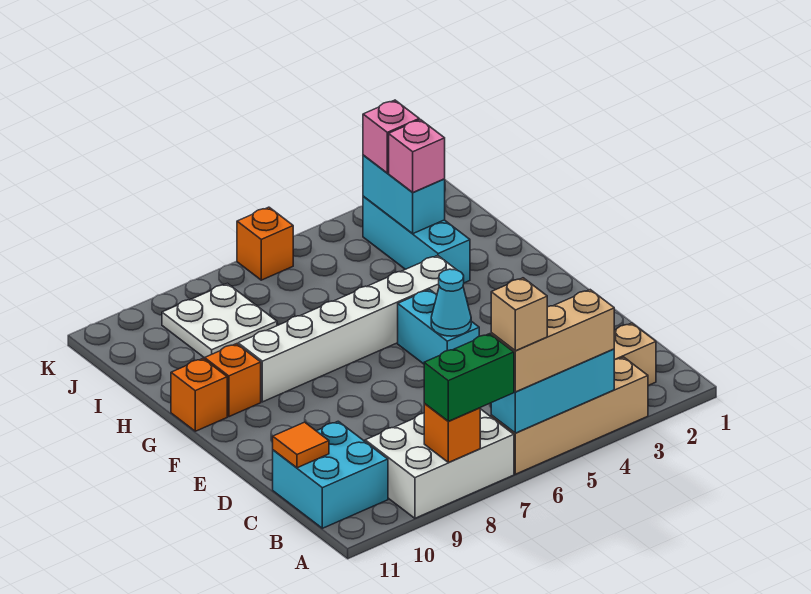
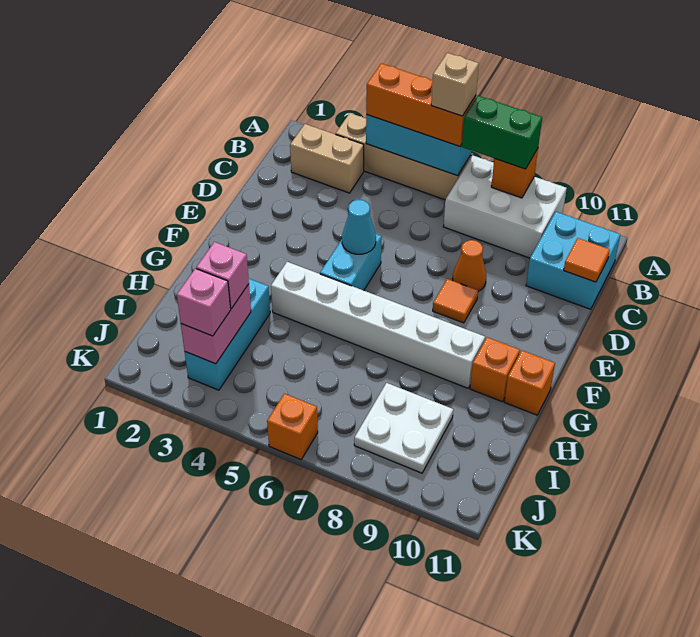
tan 1x3 brick [491,290,614,392] -> orange 1x3 brick [366,63,476,146]
none -> orange 1x1 cone [453,240,486,291]
none -> orange 1x1 tile [433,279,478,323]
cyan 1x2 brick [363,155,445,234] -> pink 1x2 brick [181,284,251,364]

